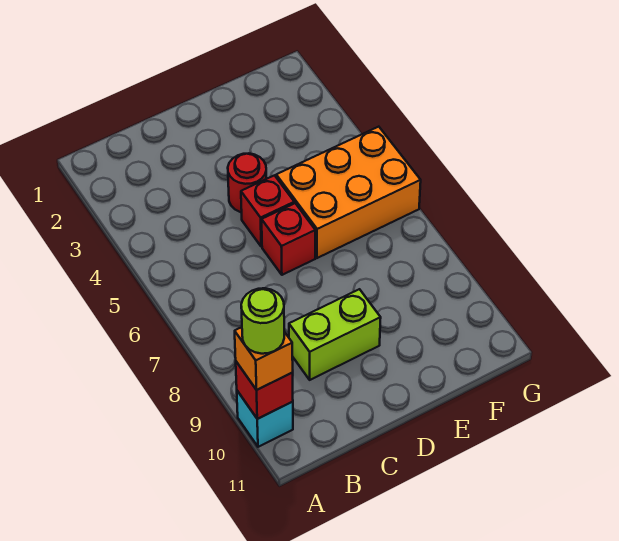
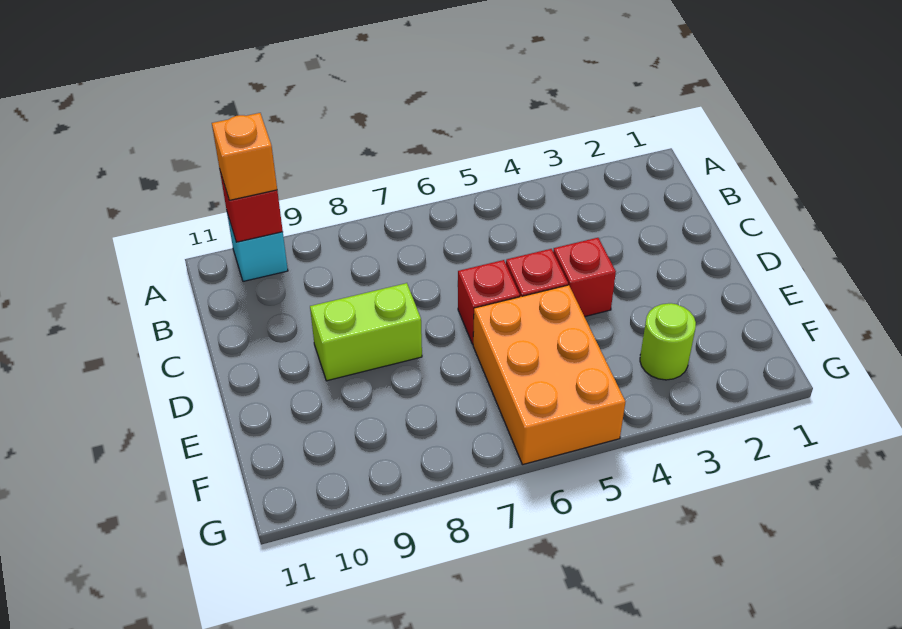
lime 1x1 round brick [241,288,284,354] -> lime 1x1 round brick moved to [640,303,696,380]
lime 1x2 brick [289,289,381,380] -> lime 1x2 brick turned to [310,283,422,381]
red 1x1 round brick [228,153,267,212] -> red 1x1 brick [553,238,616,317]

